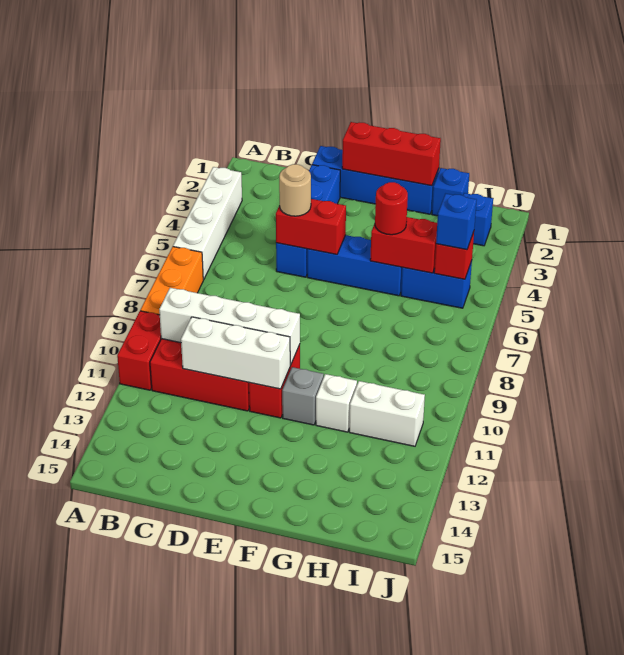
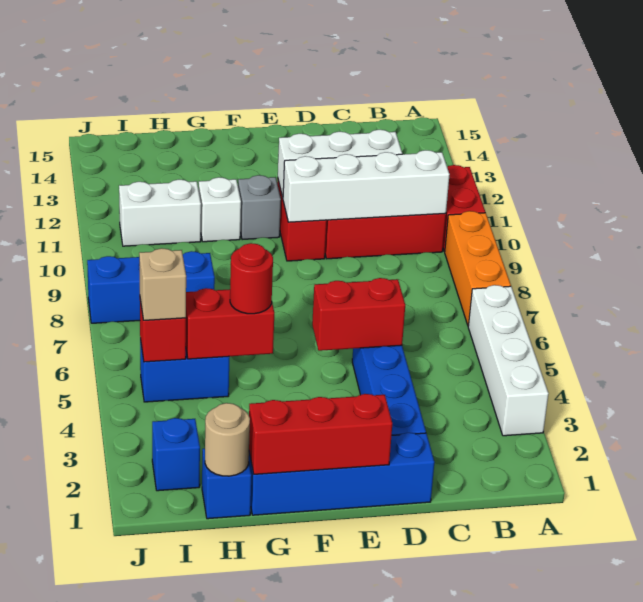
tan 1x1 round brick [279,164,311,216] -> tan 1x1 round brick moved to [205,403,250,476]
blue 1x3 brick [307,235,402,296] -> blue 1x3 brick moved to [87,251,215,323]
blue 1x1 brick [436,194,477,250] -> tan 1x1 brick [139,248,186,320]

